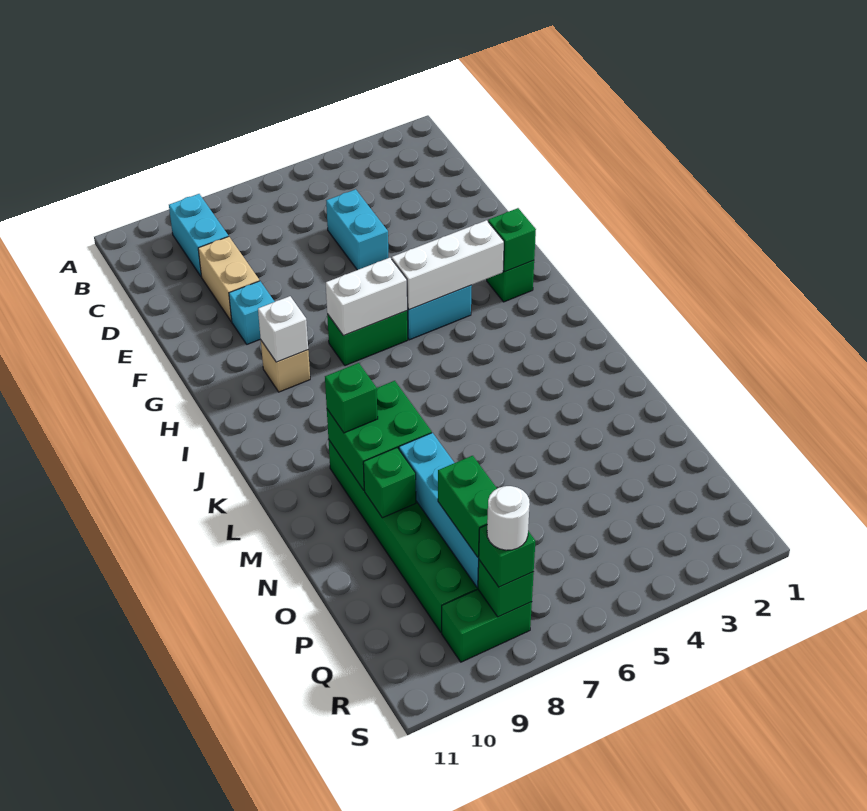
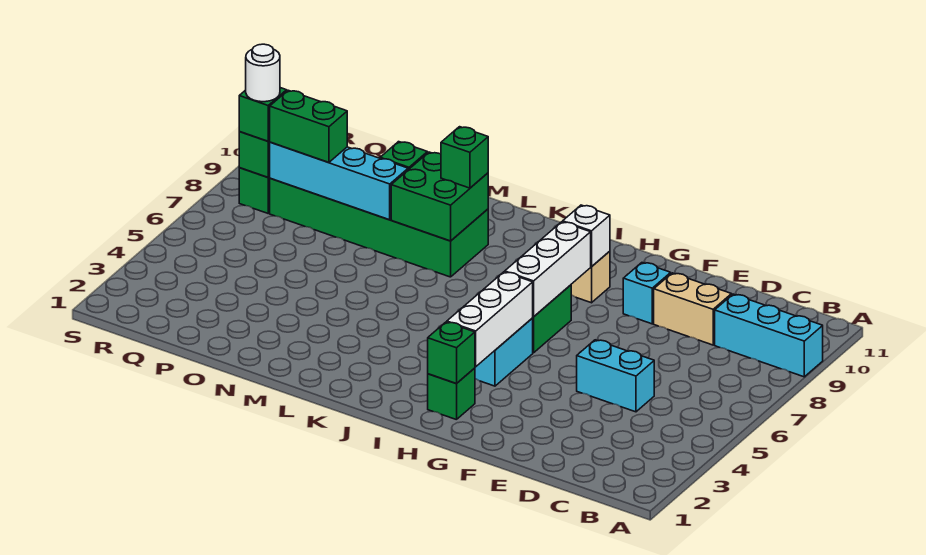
cyan 1x2 brick [169,194,228,276] -> cyan 1x3 brick [715,294,823,377]
white 1x2 brick [326,258,407,336] -> white 1x3 brick [505,222,591,317]

